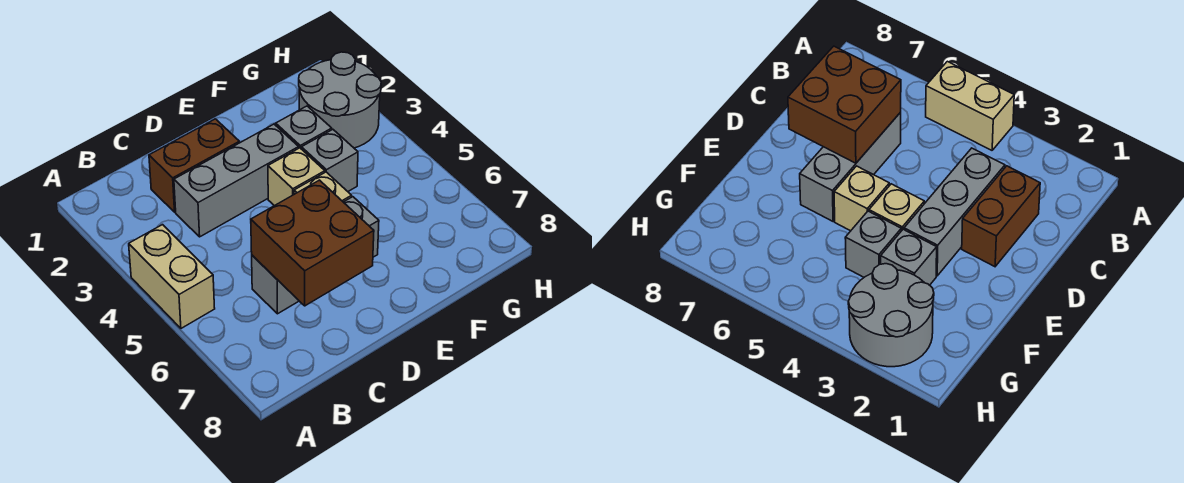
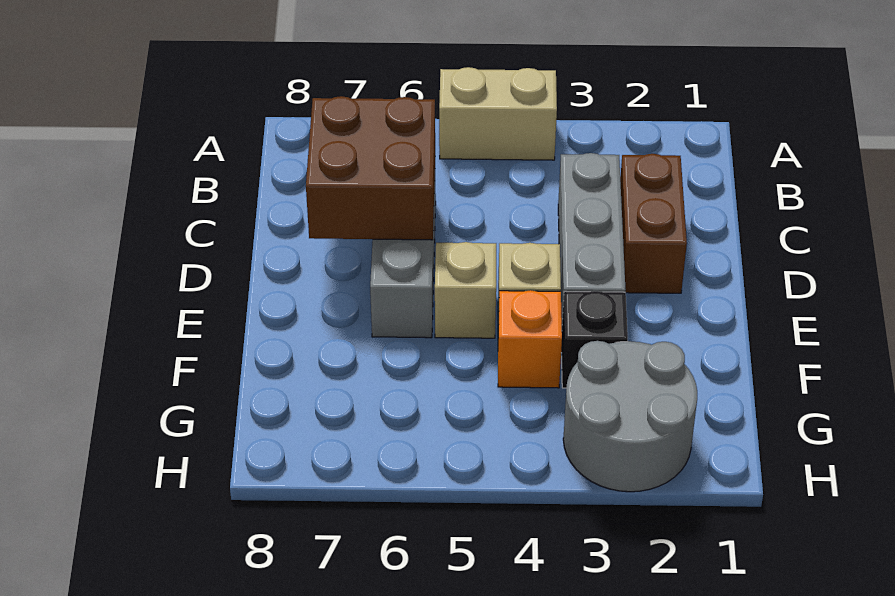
grey 1x1 brick [276,106,332,148] -> black 1x1 brick [561,291,628,388]
grey 1x1 brick [301,129,358,191] -> orange 1x1 brick [498,290,562,388]

